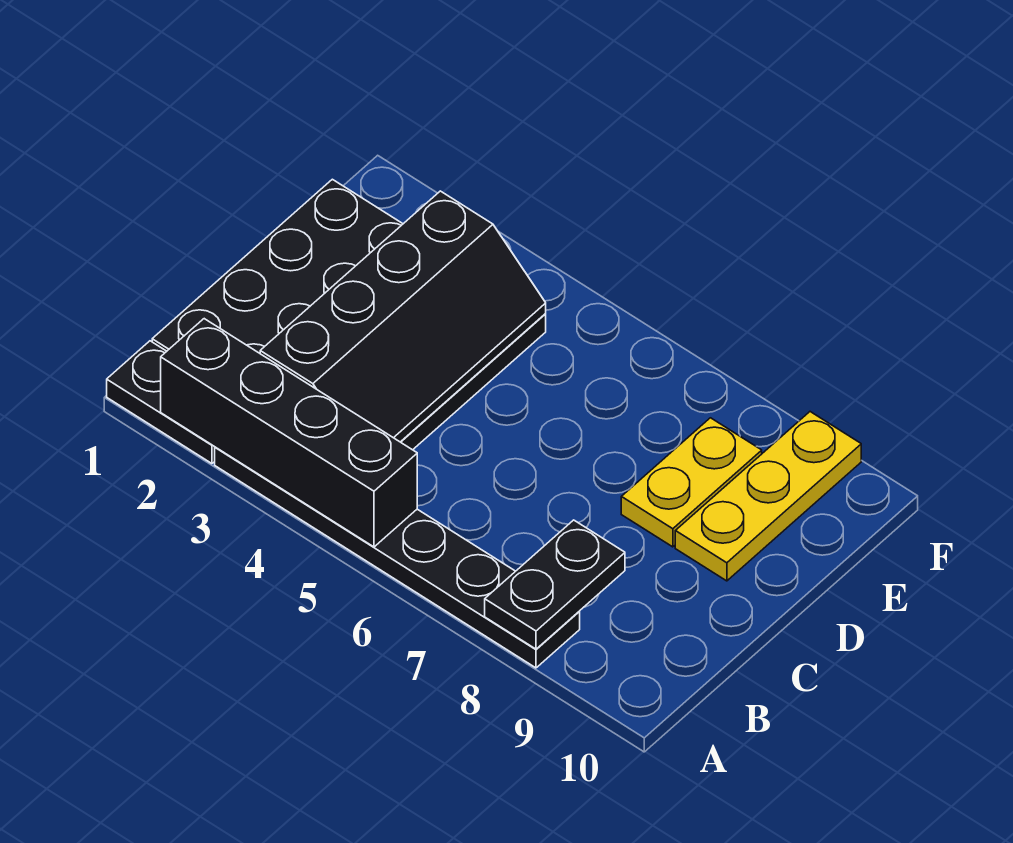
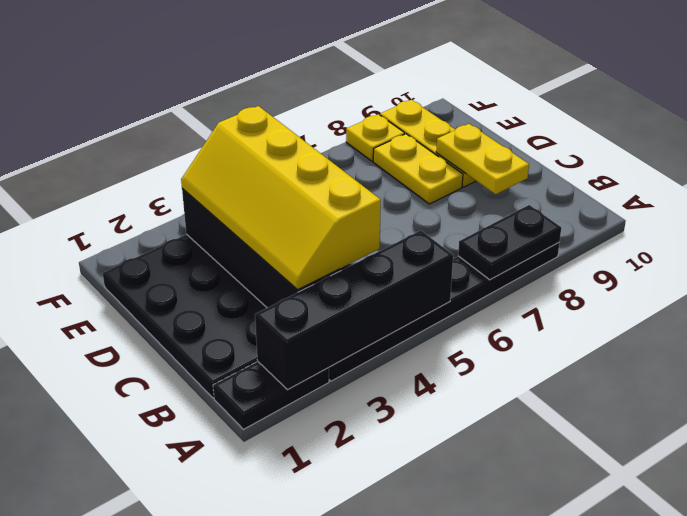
black 1x2 plate [485,520,625,649] -> black 1x2 plate turned to [458,205,561,280]
none -> yellow 2x4 slope [181,106,381,289]
none -> yellow 1x2 plate [436,124,529,194]
none -> yellow 1x1 plate [346,114,405,161]

